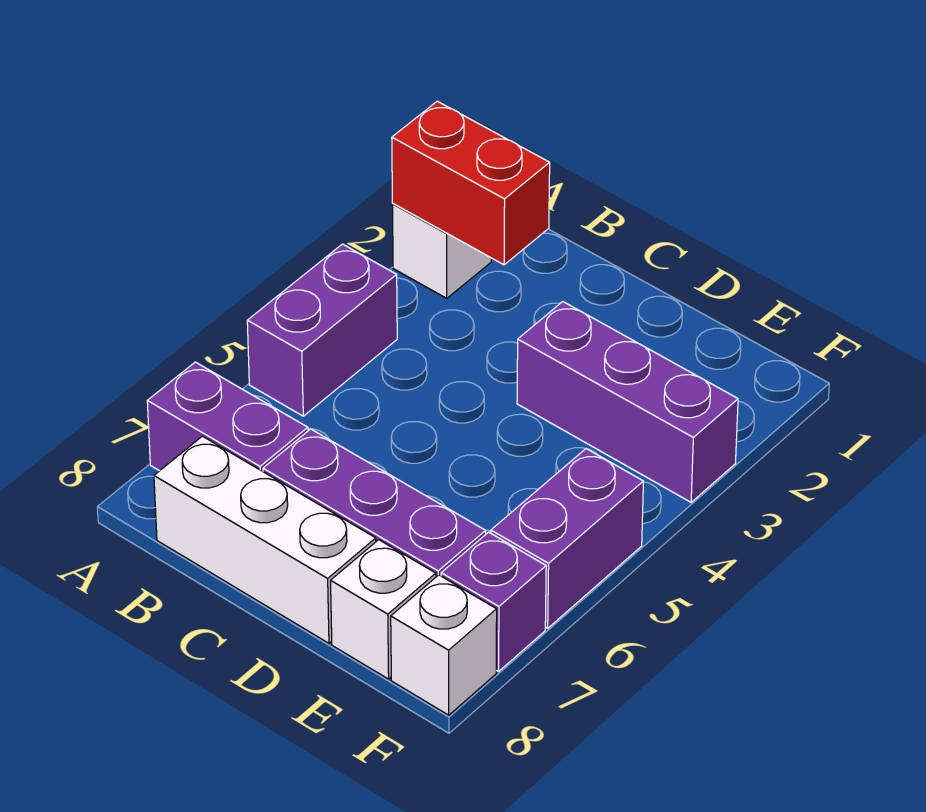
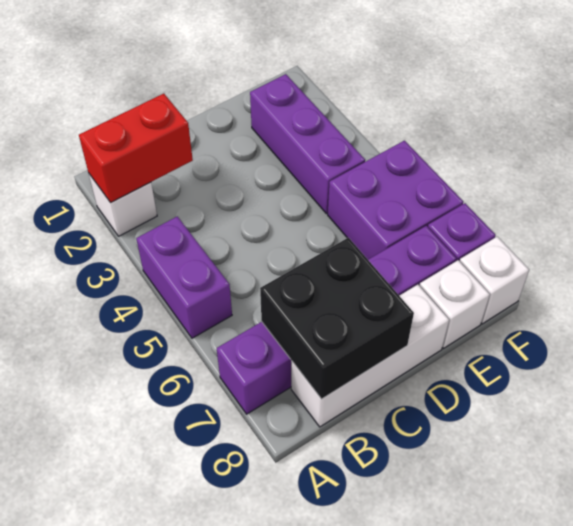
none -> black 2x2 brick [260,238,414,399]
purple 1x3 brick [517,302,738,502] -> purple 1x3 brick turned to [250,74,365,214]
purple 1x2 brick [491,449,643,628] -> purple 2x2 brick [328,141,463,259]

